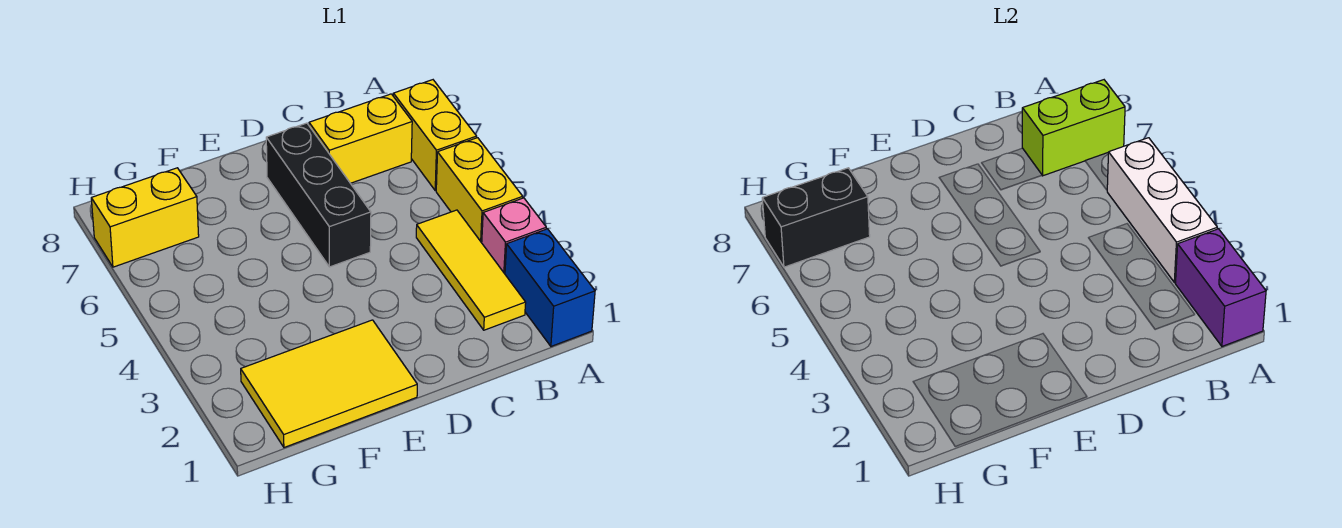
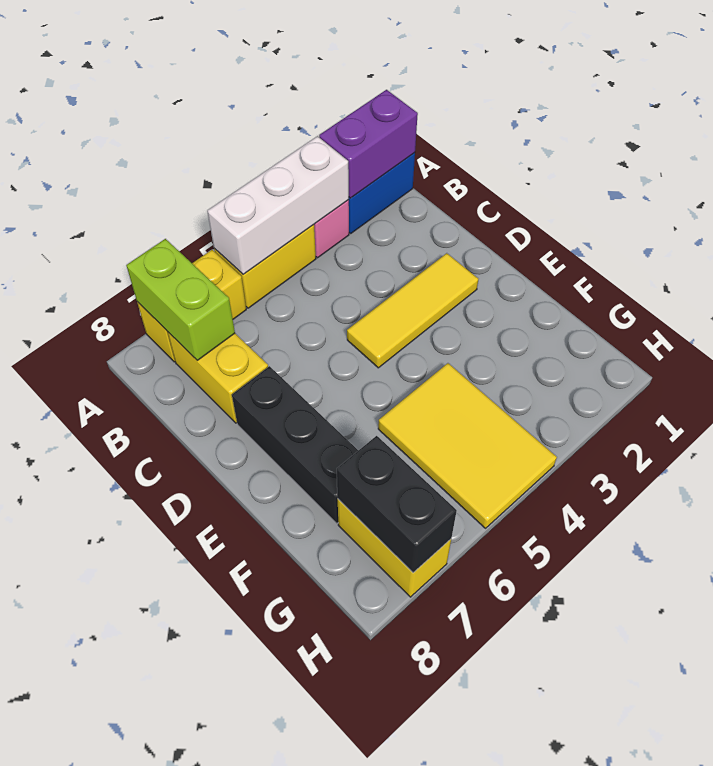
yellow 1x3 tile [416,210,526,330] -> yellow 1x3 tile moved to [347,253,478,368]
black 1x3 brick [266,123,371,267] -> black 1x3 brick turned to [232,366,358,524]
yellow 2x3 tile [241,320,417,447] -> yellow 2x3 tile moved to [378,363,557,528]

